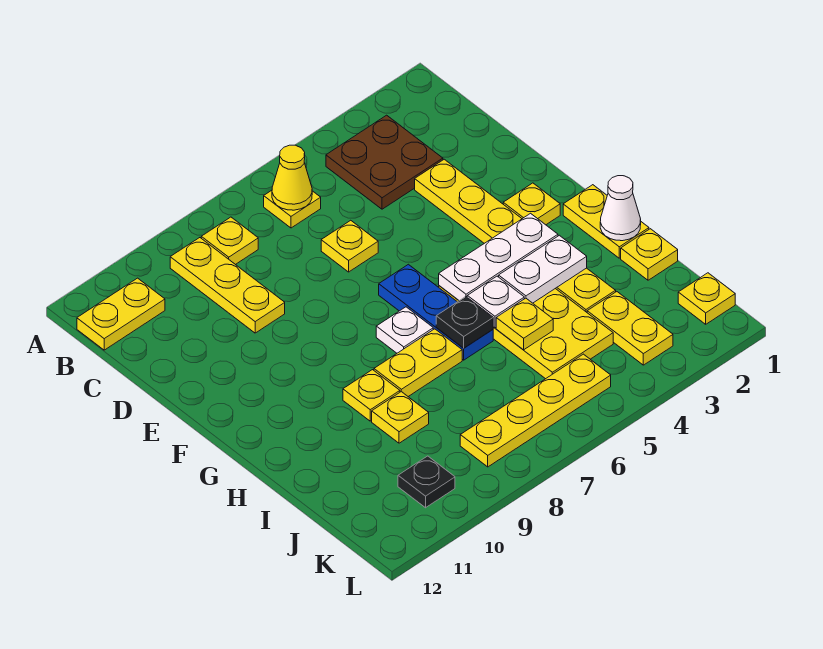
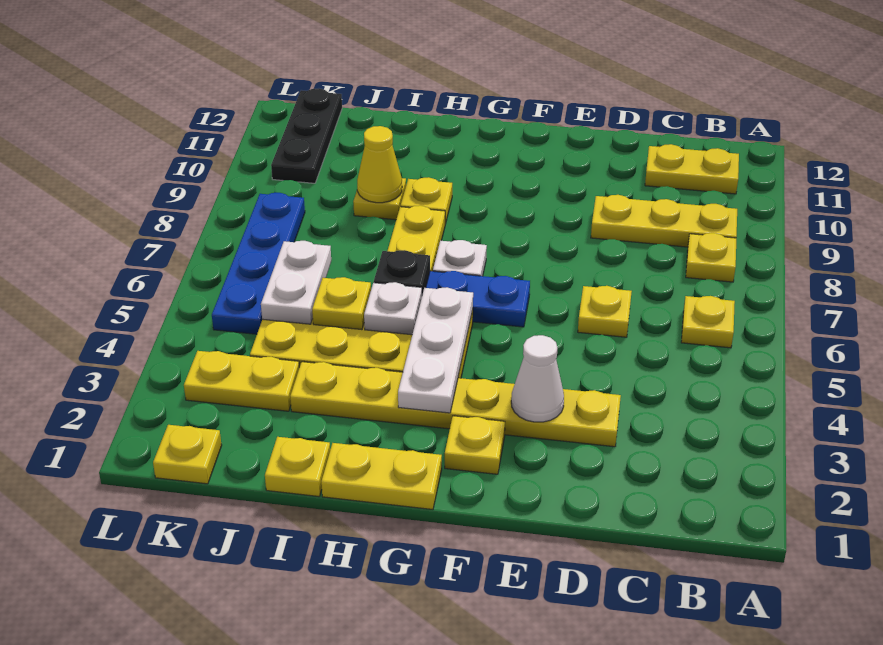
brown 2x2 plate [326,115,443,209] -> none
yellow 1x1 cone [272,145,312,210] -> yellow 1x1 cone moved to [357,126,402,203]
yellow 1x2 plate [77,278,165,350] -> yellow 1x2 plate turned to [645,144,739,194]
white 1x1 cone [600,176,641,241] -> white 1x1 cone moved to [511,335,564,422]
white 1x2 plate [499,235,587,303] -> white 1x2 plate moved to [261,241,331,324]
yellow 1x4 plate [460,354,611,467] -> blue 1x4 plate [212,193,305,334]
black 1x1 plate [398,456,455,508] -> black 1x3 plate [271,88,342,183]

